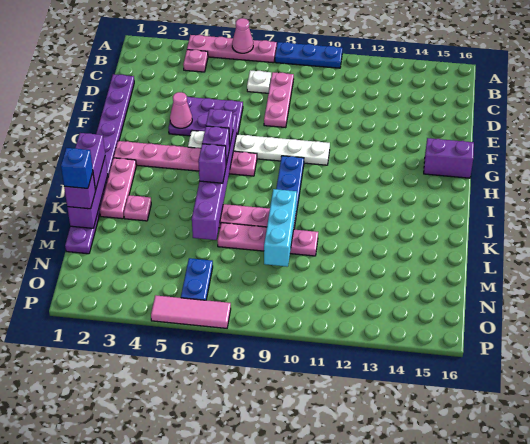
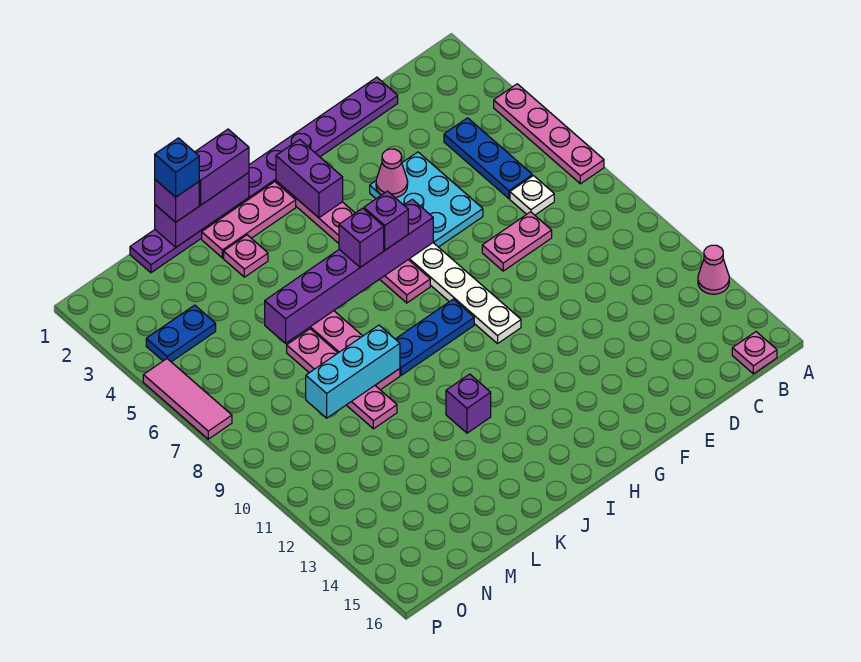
pink 1x1 cone [232,18,253,53] -> pink 1x1 cone moved to [698,245,729,294]
blue 1x3 plate [275,42,343,68] -> blue 1x3 plate moved to [444,118,532,199]
pink 1x1 plate [183,50,208,72] -> pink 1x1 plate moved to [732,332,777,374]
pink 1x3 plate [264,72,294,128] -> pink 1x2 plate [482,212,552,271]
purple 2x3 plate [169,97,243,136] -> cyan 2x3 plate [370,152,483,247]
purple 1x2 brick [424,138,474,178] -> purple 1x2 brick moved to [276,139,343,218]
purple 1x1 brick [198,144,226,183] -> purple 1x1 brick moved to [446,374,491,433]
blue 1x2 plate [181,258,213,300] -> blue 1x2 plate moved to [146,305,216,362]

